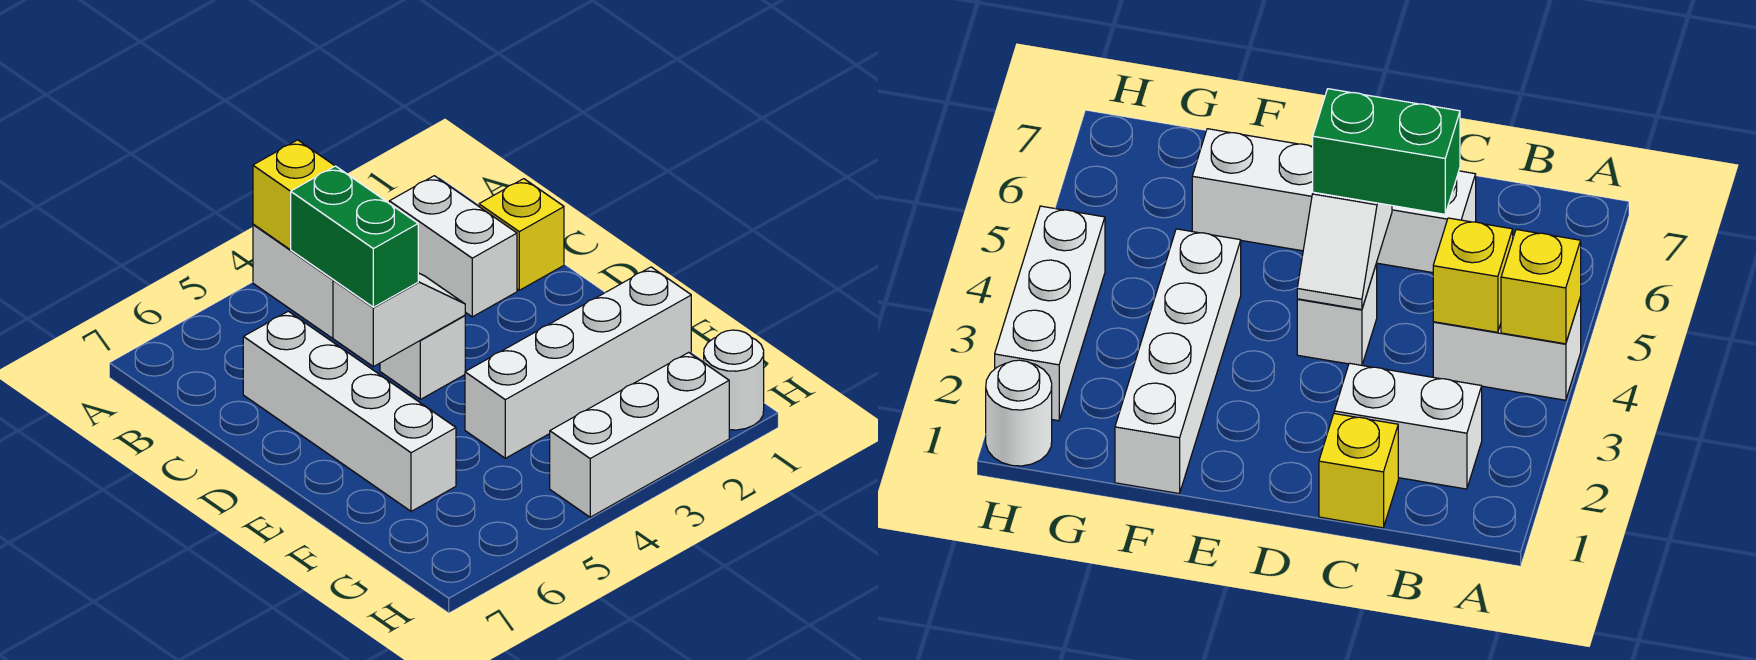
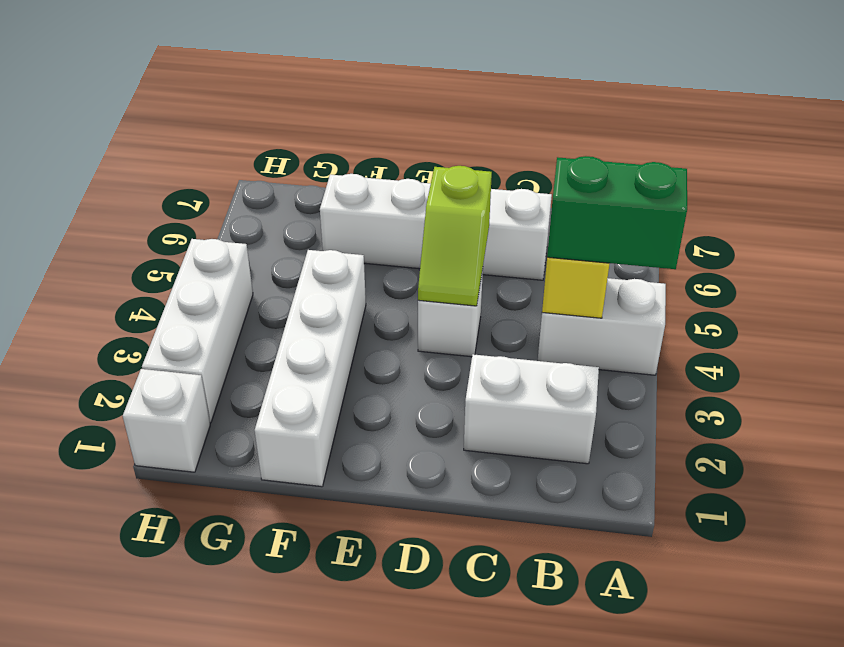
yellow 1x1 brick [253,140,335,250] -> none
yellow 1x1 brick [479,179,564,290] -> none
green 1x2 brick [291,166,418,307] -> green 1x2 brick moved to [547,156,687,269]
white 1x2 slope [333,273,465,367] -> lime 1x2 slope [418,166,492,306]
white 1x1 round brick [704,330,764,430] -> white 1x1 brick [123,369,210,472]

